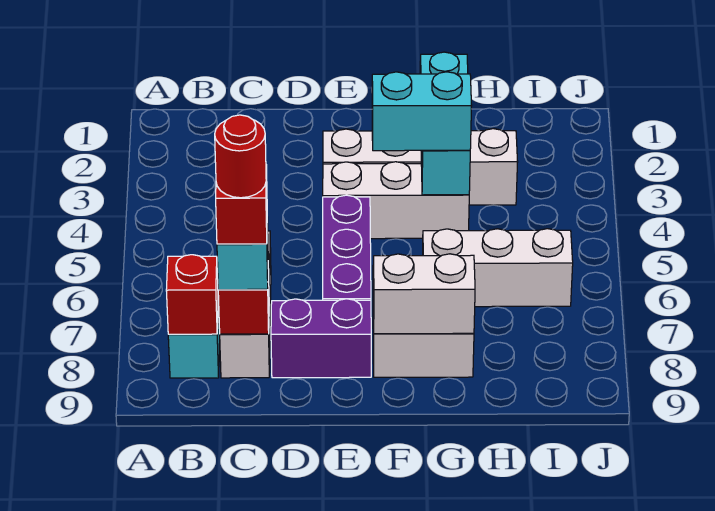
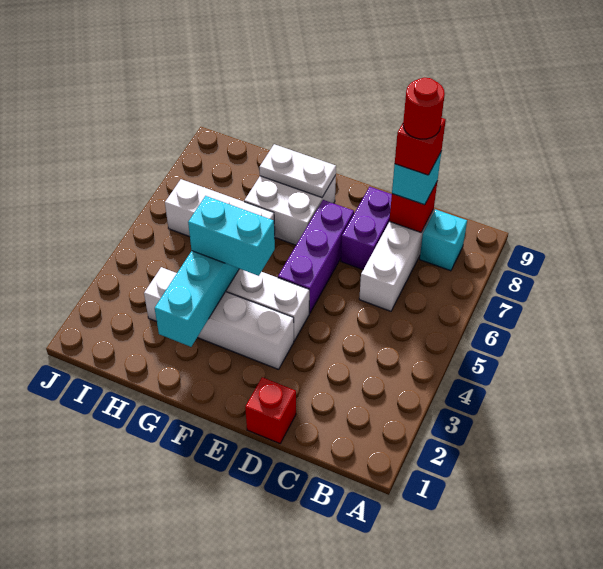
red 1x1 brick [166,255,218,334] -> red 1x1 brick moved to [245,377,296,443]
purple 1x2 brick [271,299,371,378] -> purple 1x2 brick turned to [341,187,392,269]
white 1x2 brick [373,254,475,334] -> white 1x2 plate [260,144,336,198]

